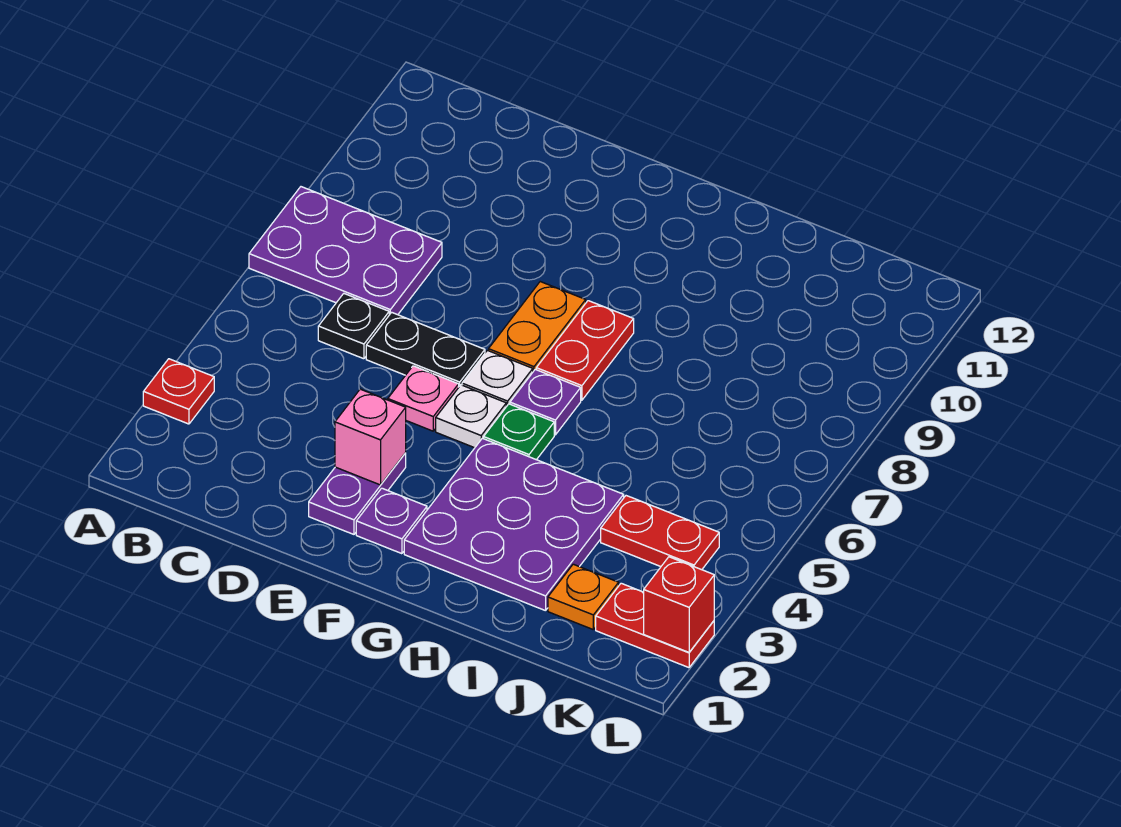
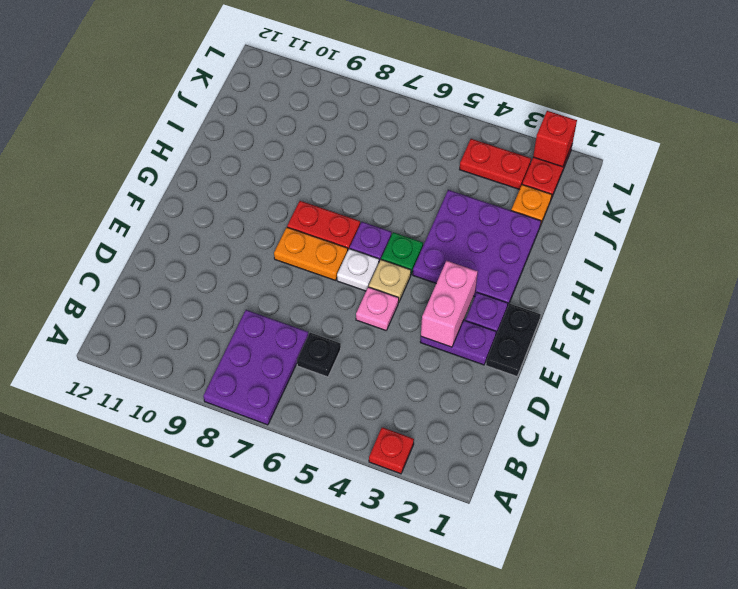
black 1x2 plate [366,312,485,386] -> black 1x2 plate moved to [486,304,541,376]
pink 1x1 brick [335,389,406,485] -> pink 1x2 brick [421,261,478,347]
white 1x1 plate [436,385,506,448] -> tan 1x1 plate [369,260,411,302]
red 1x2 plate [601,496,719,570] -> red 1x2 plate turned to [460,139,531,190]

